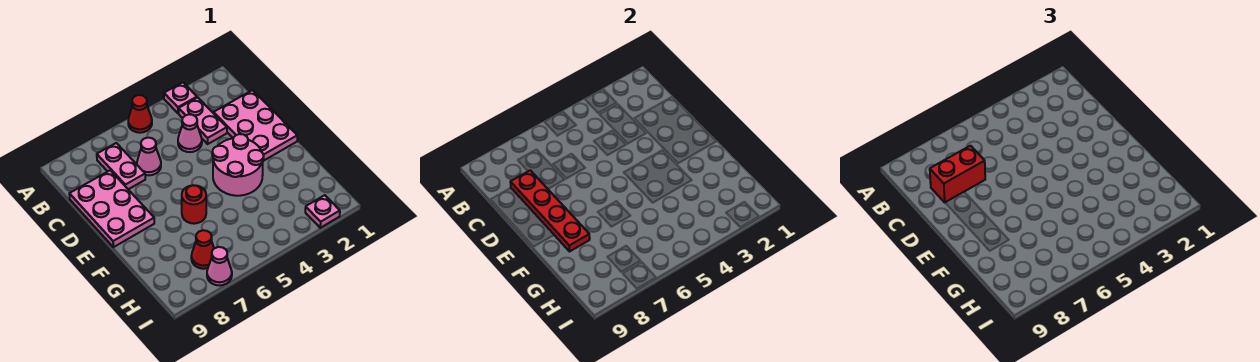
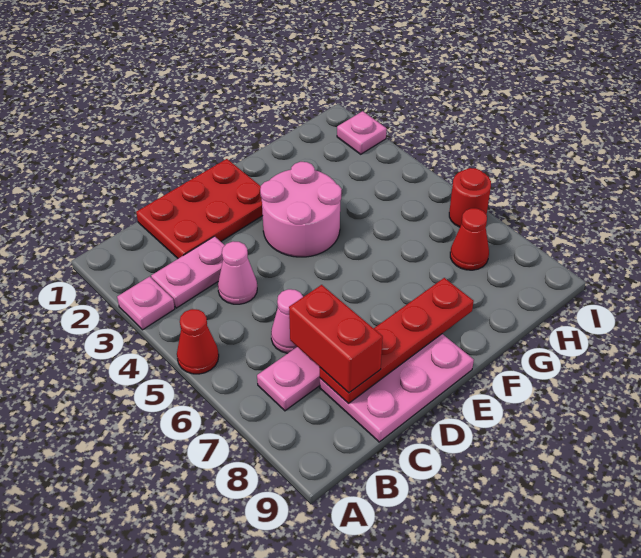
pink 2x3 plate [214,90,297,161] -> red 2x3 plate [136,159,263,258]
red 1x1 round brick [182,185,206,224] -> red 1x1 round brick moved to [449,168,491,227]
pink 1x1 cone [207,247,232,285] -> none

